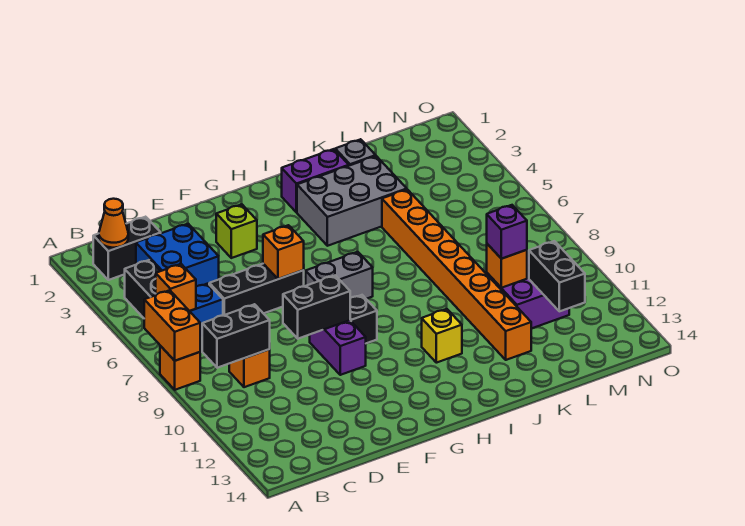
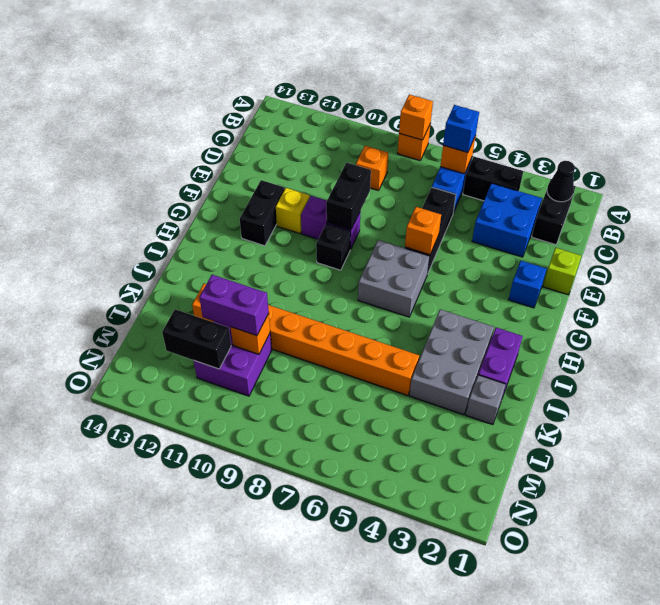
orange 1x2 brick [144,290,200,361] -> orange 1x1 brick [399,95,433,140]
orange 1x1 cone [99,199,128,248] -> black 1x1 cone [547,161,575,202]
none -> blue 1x1 brick [443,105,479,153]
black 1x2 brick [202,304,270,368] -> black 1x2 brick moved to [240,180,285,246]
none -> blue 1x1 brick [509,261,546,308]
lime 1x1 brick [216,204,257,258] -> lime 1x1 brick moved to [543,248,581,295]
grey 1x2 brick [306,252,373,299] -> grey 2x2 brick [358,240,430,317]
yellow 1x1 brick [422,309,462,363] -> yellow 1x1 brick moved to [276,188,310,233]
purple 1x1 brick [487,205,527,259] -> purple 1x2 brick [199,275,269,336]

